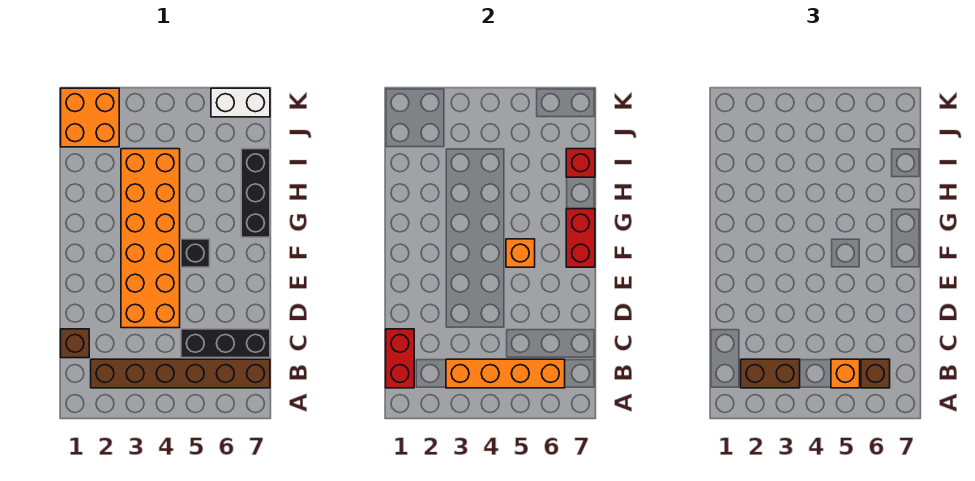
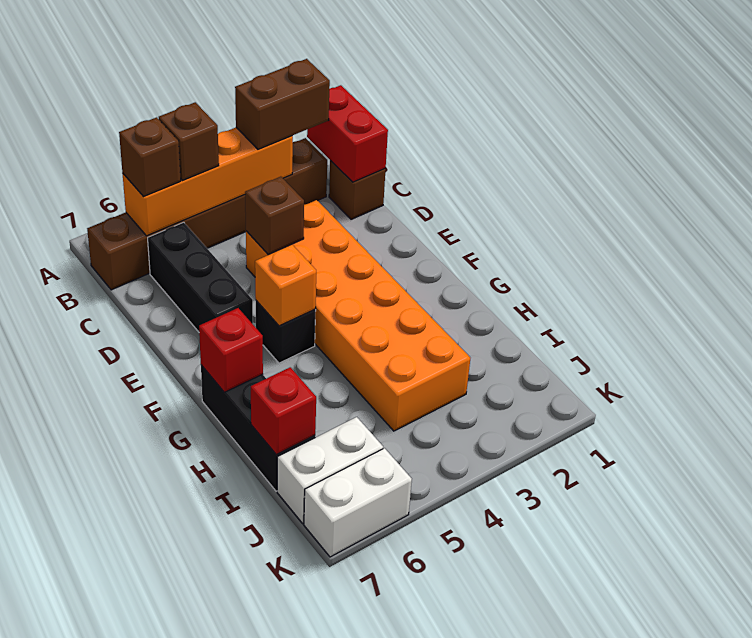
orange 1x1 brick [831,359,860,388] -> brown 1x1 brick [159,102,219,181]
black 1x3 brick [181,329,270,358] -> black 1x3 brick turned to [148,222,253,332]
none -> brown 1x1 brick [245,177,304,255]
red 1x2 brick [566,209,595,267] -> red 1x1 brick [199,308,263,392]
orange 2x2 brick [61,88,119,147] -> none
none -> white 1x2 brick [277,417,383,523]

